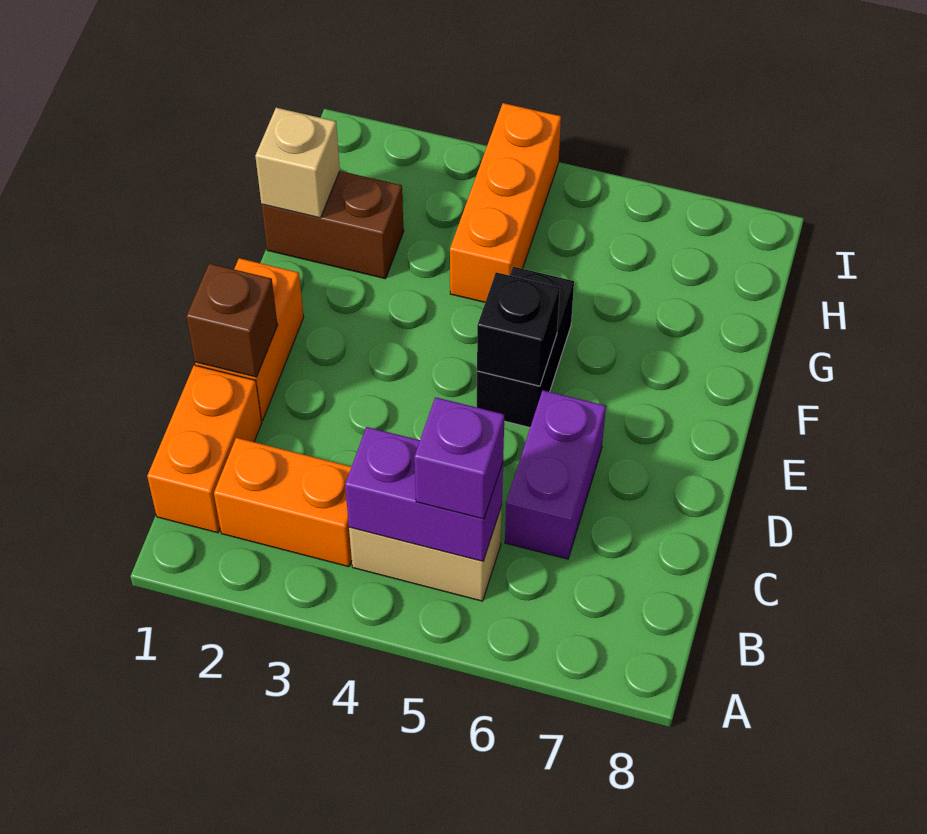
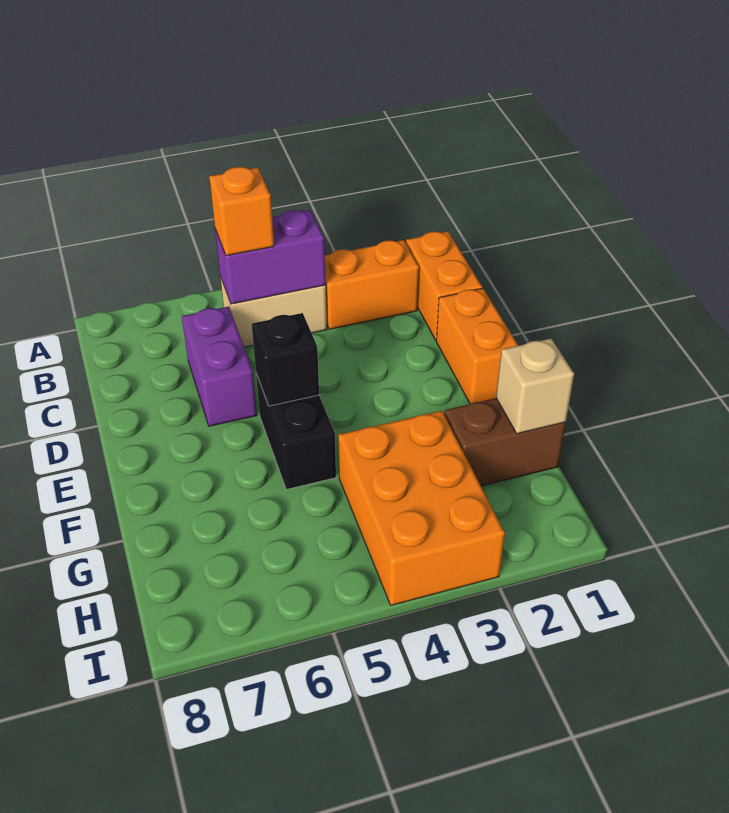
purple 1x1 brick [414,397,504,519] -> orange 1x1 brick [209,167,274,256]
brown 1x1 brick [187,264,278,377] -> none
orange 1x3 brick [450,103,561,302] -> orange 2x3 brick [338,411,505,605]

